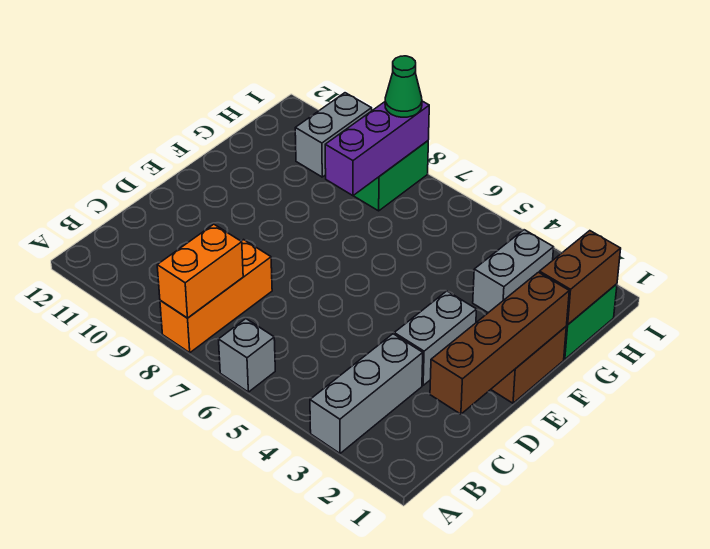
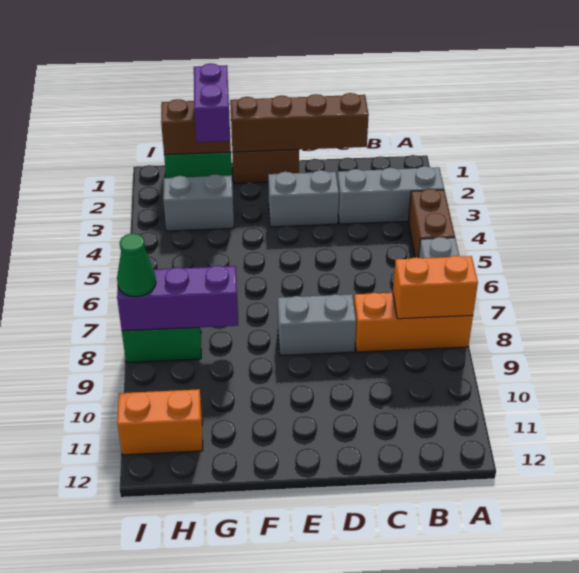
none -> brown 1x2 brick [408,189,455,258]
none -> purple 1x2 brick [194,63,230,142]
grey 1x2 brick [295,93,372,177] -> grey 1x2 brick moved to [278,294,356,356]
none -> orange 1x2 brick [117,389,203,455]

